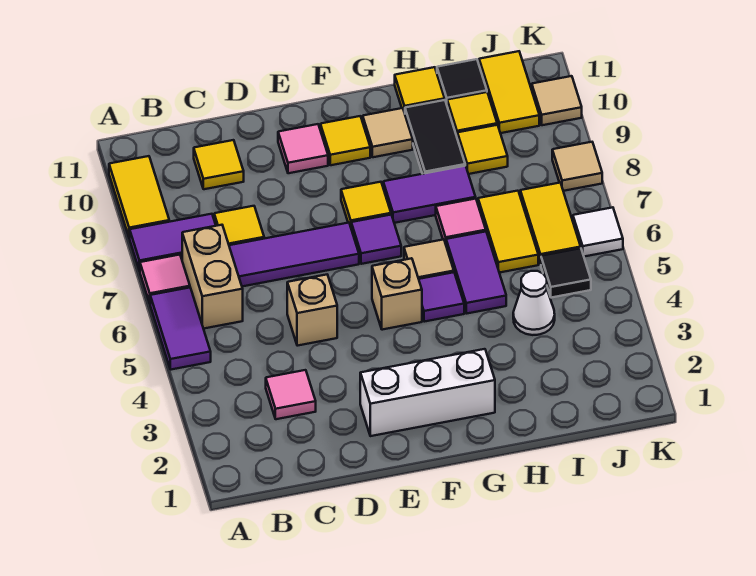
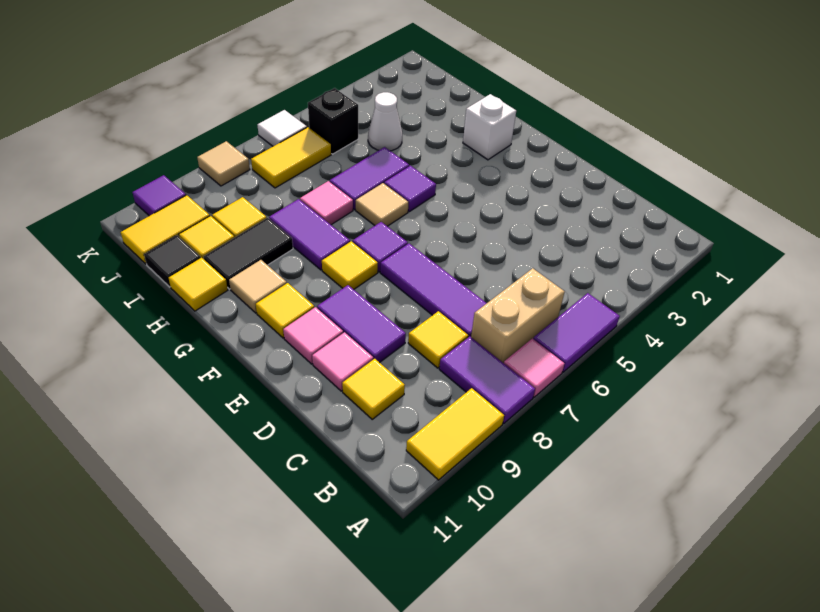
pink 1x1 tile [266,370,316,419] -> pink 1x1 tile moved to [312,332,373,391]
tan 1x1 brick [287,275,337,346] -> none
none -> purple 1x2 tile [317,285,406,363]
white 1x3 brick [360,349,495,436] -> white 1x1 brick [463,94,516,160]
tan 1x1 brick [372,258,422,330] -> none
yellow 1x2 tile [478,191,538,273] -> none
black 1x1 tile [541,248,591,298] -> black 1x1 brick [308,88,358,154]
tan 1x1 tile [532,76,582,125] -> purple 1x1 tile [133,175,186,216]

